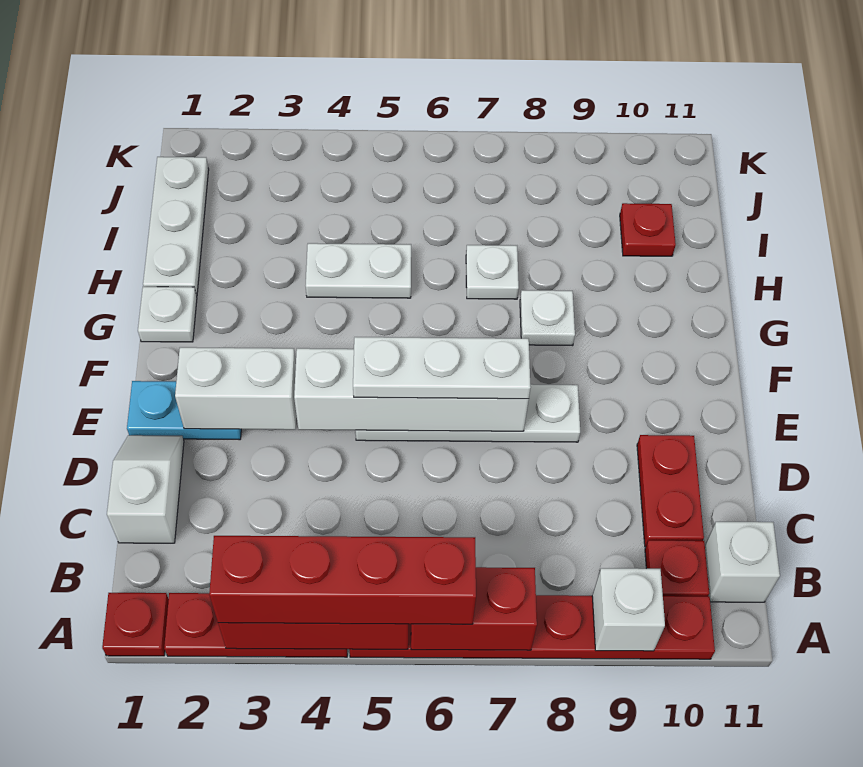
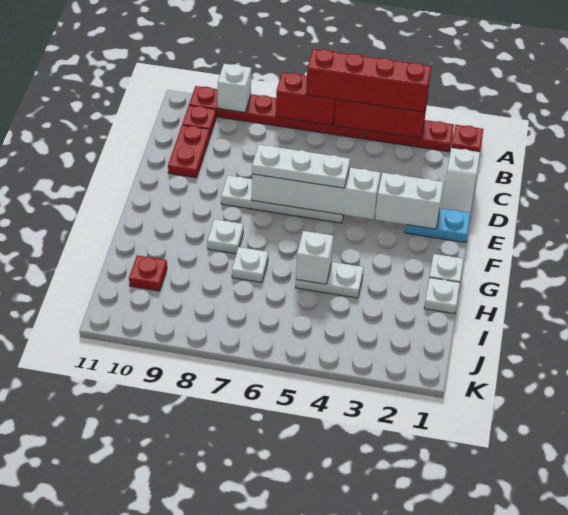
white 1x1 brick [705,522,780,602] -> white 1x1 brick moved to [296,231,334,284]
white 1x3 plate [143,157,209,296] -> white 1x1 plate [424,277,460,314]

